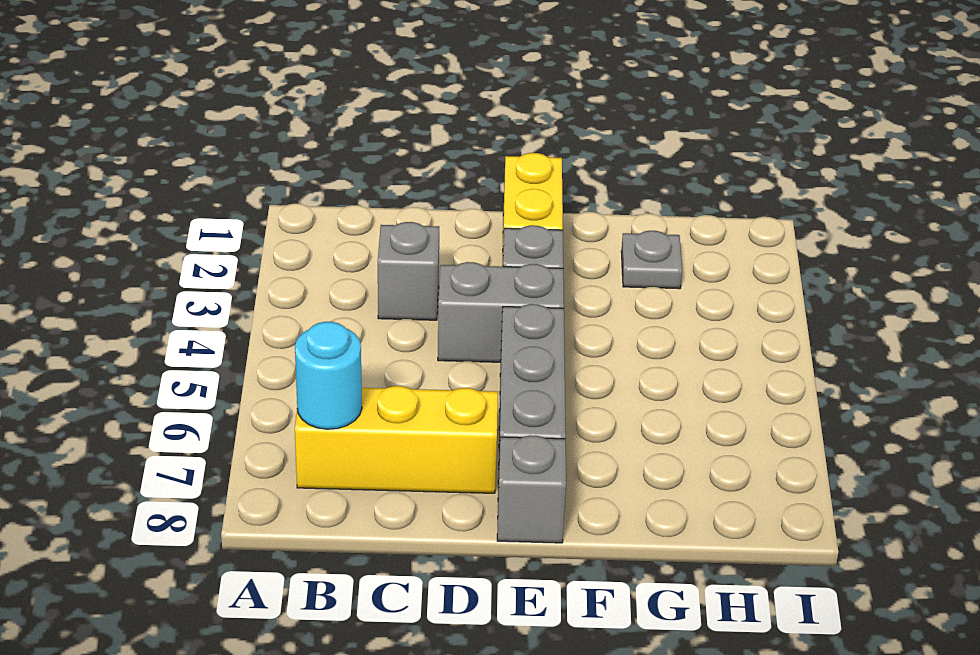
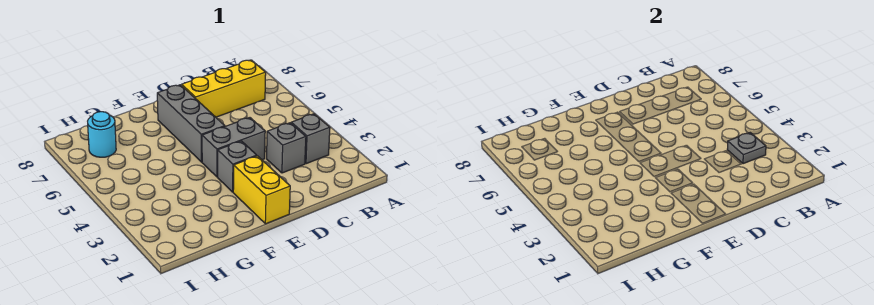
cyan 1x1 round brick [295,322,362,429] -> cyan 1x1 round brick moved to [88,112,116,157]
grey 1x1 brick [497,435,566,543] -> grey 1x1 brick moved to [291,114,330,164]
grey 1x1 plate [621,231,682,289] -> grey 1x1 plate moved to [727,133,766,164]

